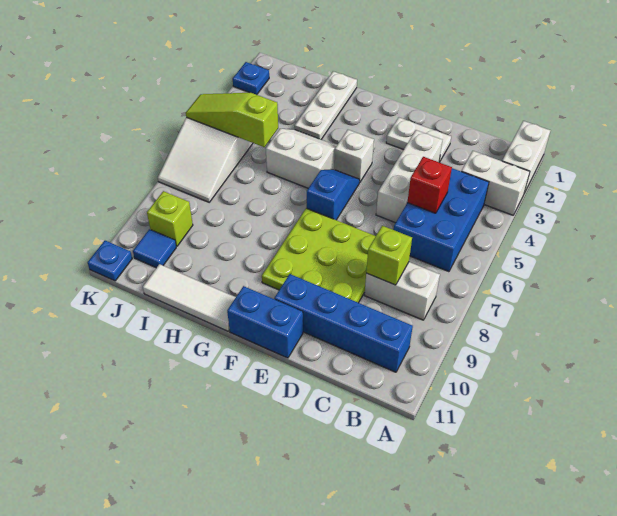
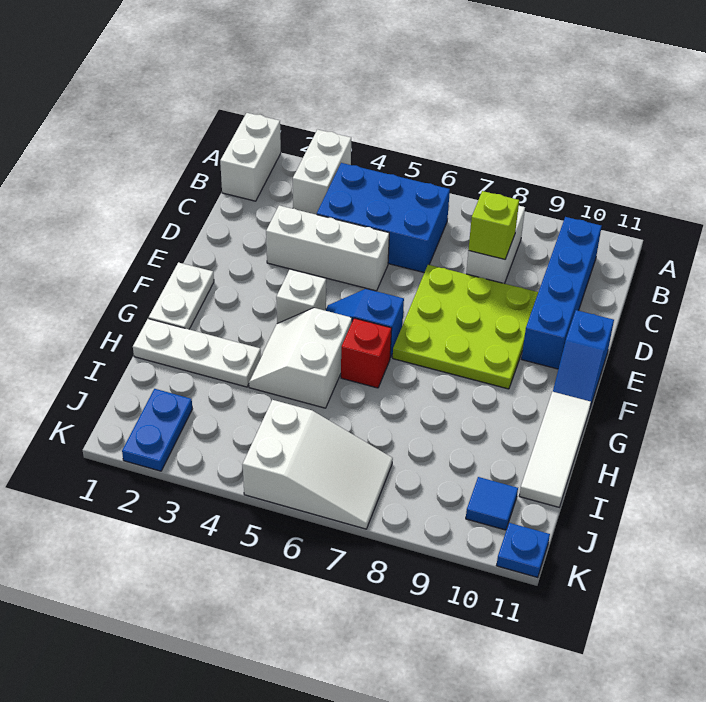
white 1x2 brick [502,121,551,193] -> white 1x2 brick turned to [220,113,281,201]
red 1x1 brick [407,157,452,213] -> red 1x1 brick moved to [341,318,392,388]
white 1x2 plate [386,117,451,162] -> white 1x2 plate moved to [149,262,214,329]
blue 1x2 brick [227,286,303,358] -> blue 1x2 slope [553,310,614,407]
lime 1x3 slope [186,93,278,147] -> none
lime 1x1 brick [147,191,193,246] -> none
blue 1x1 plate [233,62,269,95] -> blue 1x2 plate [122,389,192,471]

